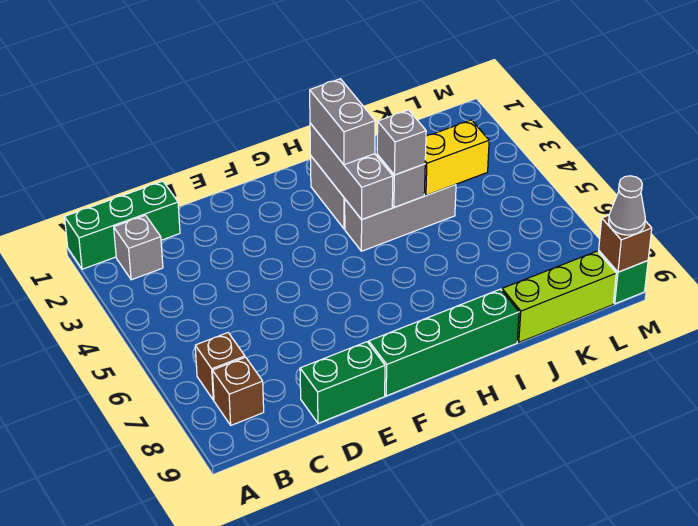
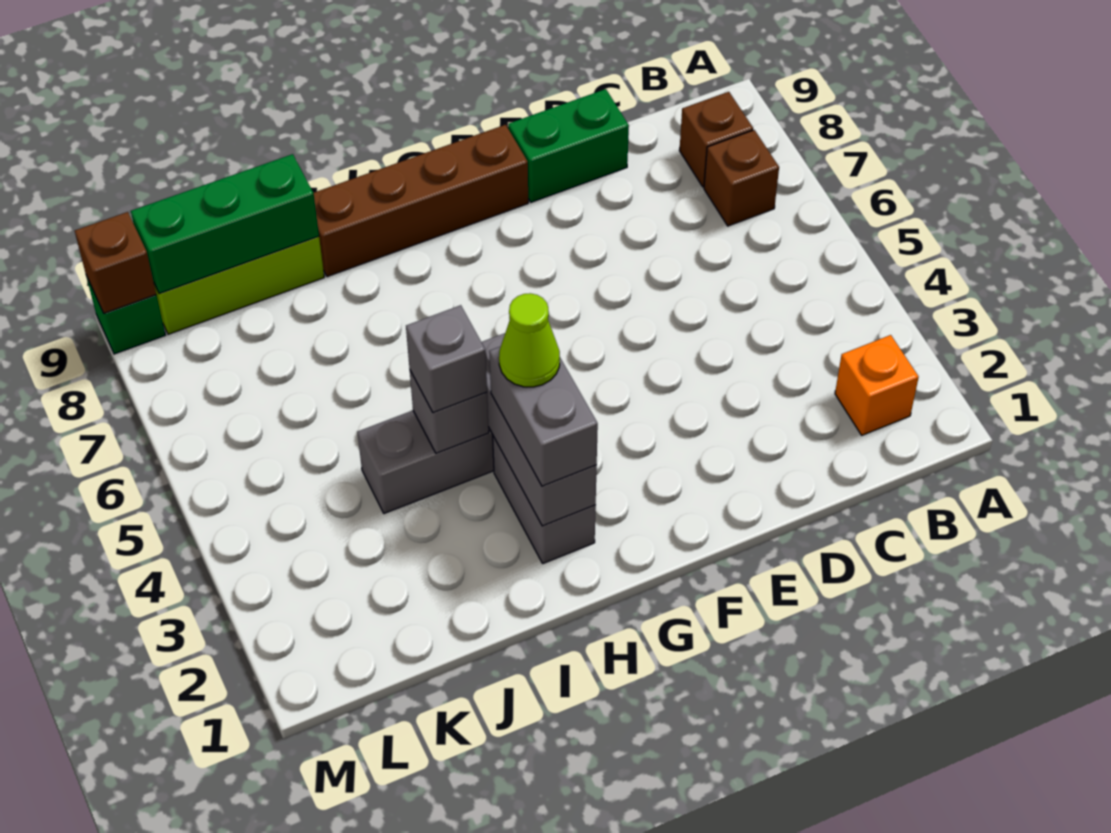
green 1x3 brick [65,181,180,269] -> green 1x3 brick moved to [131,154,319,294]
grey 1x1 brick [114,215,163,280] -> orange 1x1 brick [835,335,919,435]
green 1x4 brick [369,289,519,396] -> brown 1x4 brick [314,125,528,277]
none -> lime 1x1 cone [499,293,560,387]
yellow 1x2 brick [424,120,489,195] -> none
grey 1x1 cone [609,176,645,235] -> none

